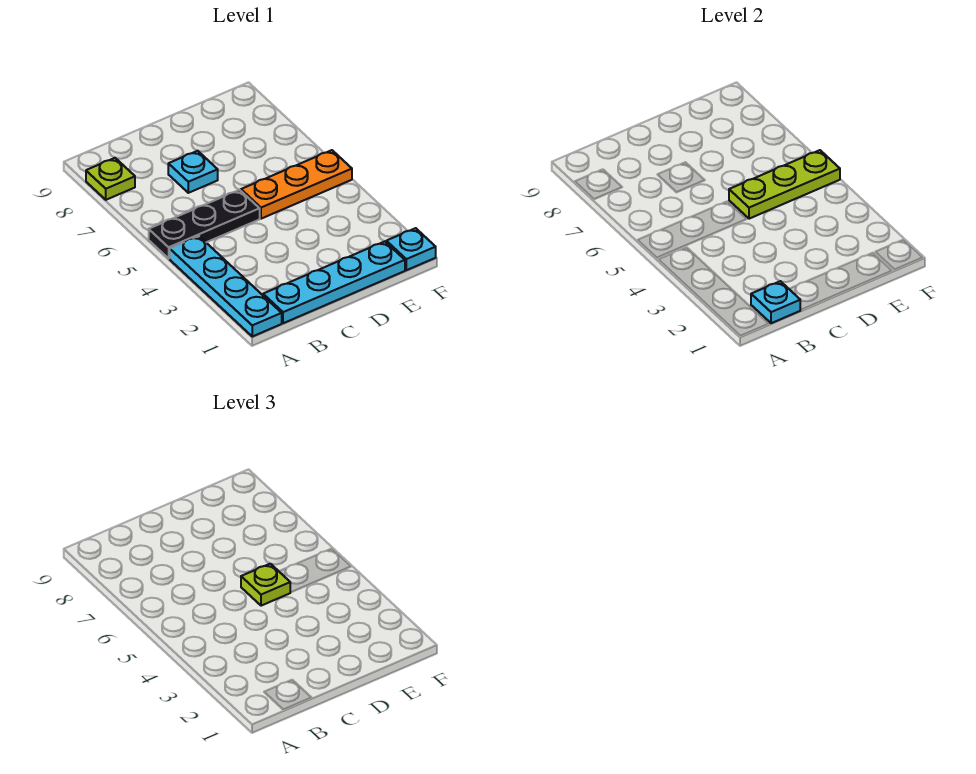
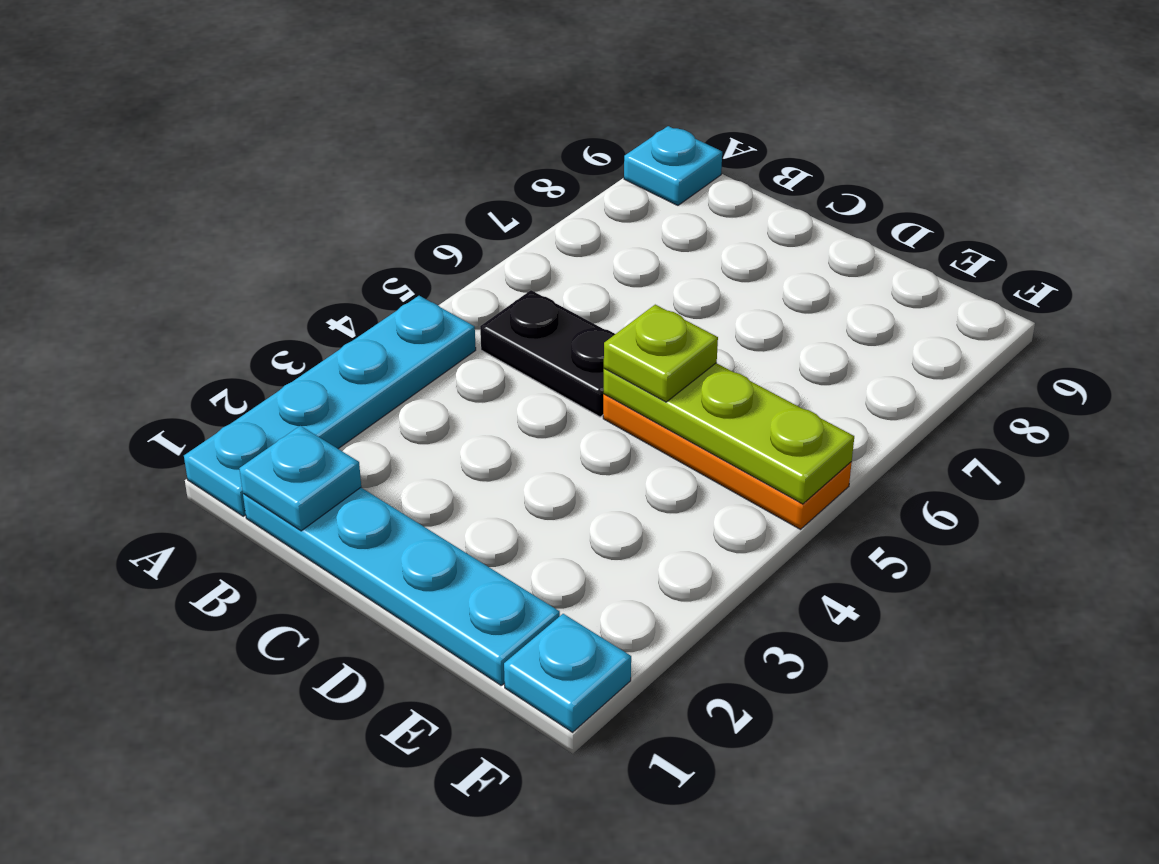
black 1x3 plate [149,190,260,258] -> black 1x2 plate [480,290,615,417]
lime 1x1 plate [86,158,135,200] -> none
cyan 1x1 plate [168,151,218,193] -> cyan 1x1 plate moved to [624,126,722,205]

